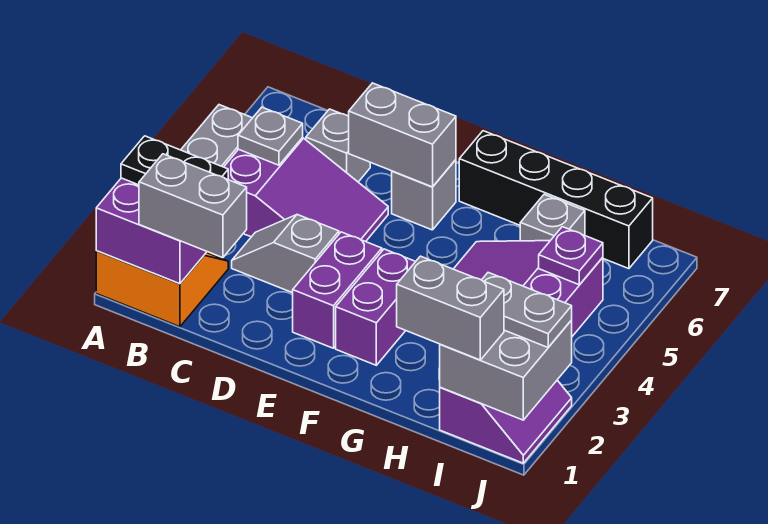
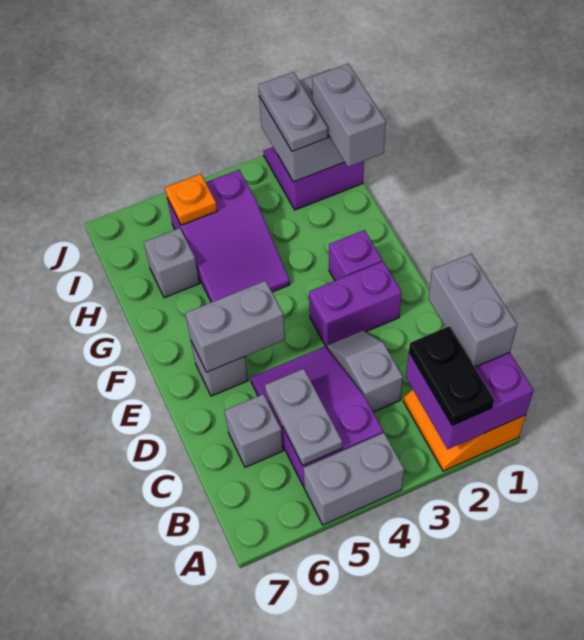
grey 1x1 plate [238,107,303,165] -> grey 1x2 plate [265,369,342,466]
grey 1x2 slope [232,215,339,293] -> grey 1x2 slope turned to [327,330,403,412]
grey 1x2 brick [349,83,456,187] -> grey 1x2 brick turned to [185,281,285,372]
purple 1x2 brick [336,249,416,365] -> purple 1x1 brick [329,230,382,281]
black 1x4 brick [459,131,653,269] -> none
purple 1x1 plate [539,227,603,285] -> orange 1x1 plate [165,174,217,225]

